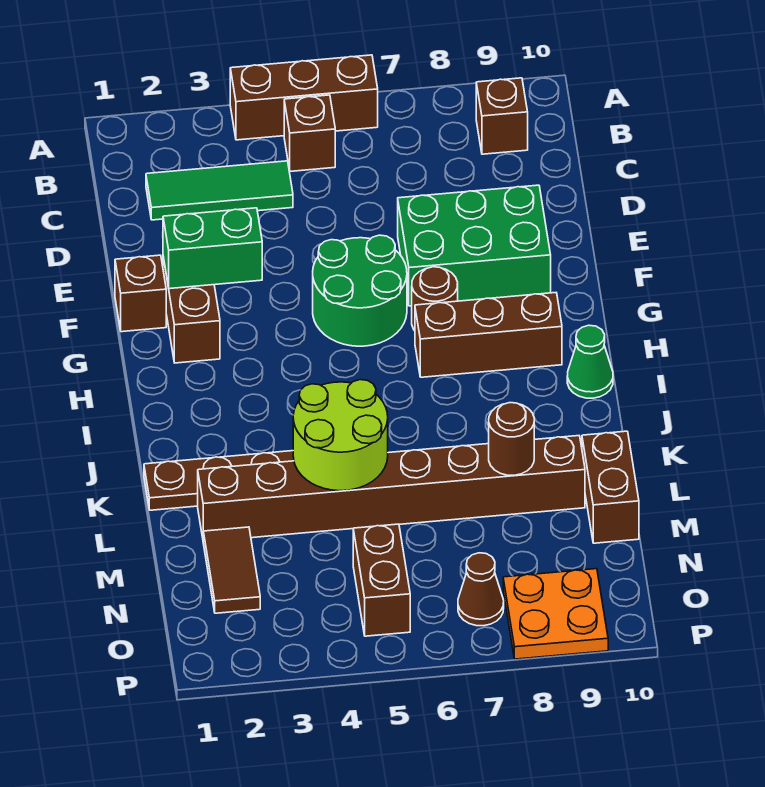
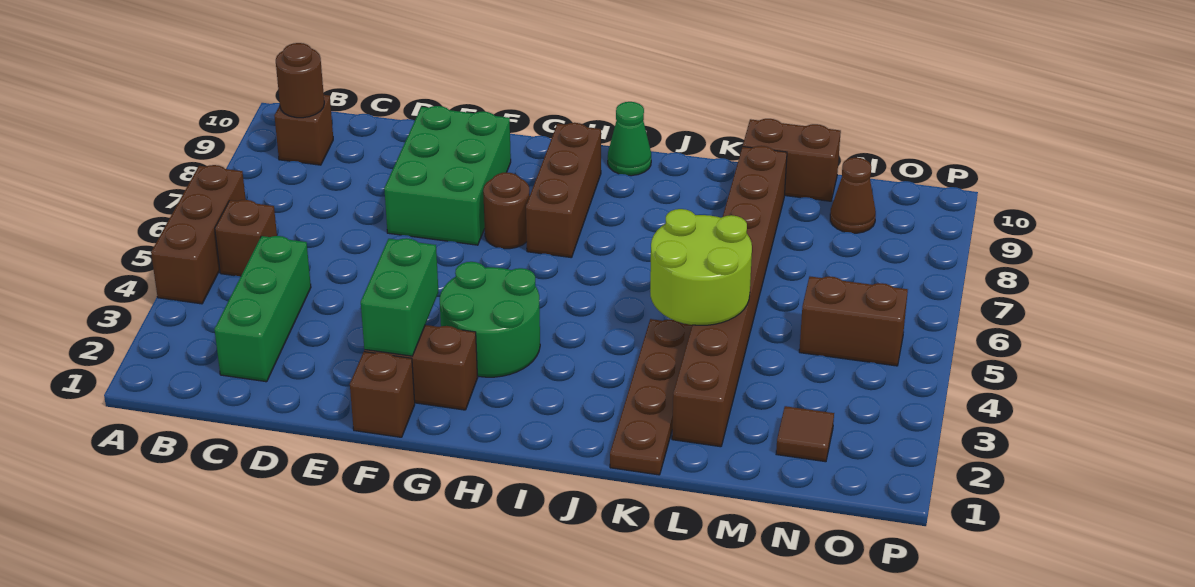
green 1x3 tile [146,161,293,220] -> green 1x3 brick [215,236,311,382]
green 2x2 round brick [313,235,407,346] -> green 2x2 round brick moved to [440,262,540,377]
brown 1x1 round brick [489,403,534,475] -> brown 1x1 round brick moved to [276,43,324,118]
brown 1x2 tile [203,527,260,613] -> brown 1x1 tile [776,406,834,462]
brown 1x1 cone [458,553,504,626] -> brown 1x1 cone moved to [830,158,876,233]
orange 2x2 plate [503,569,608,659] -> none

